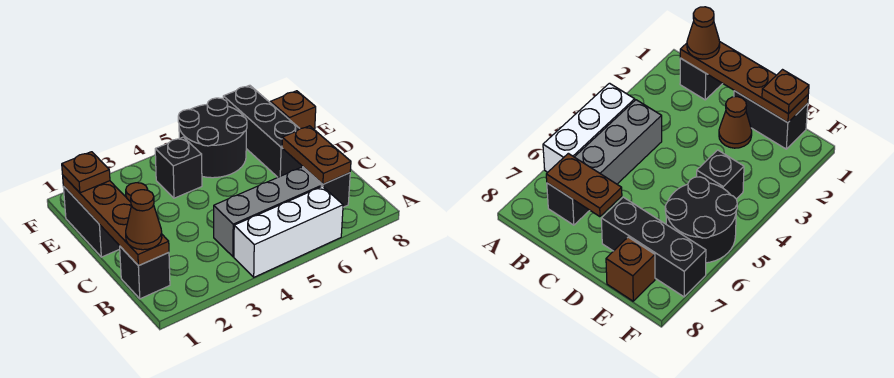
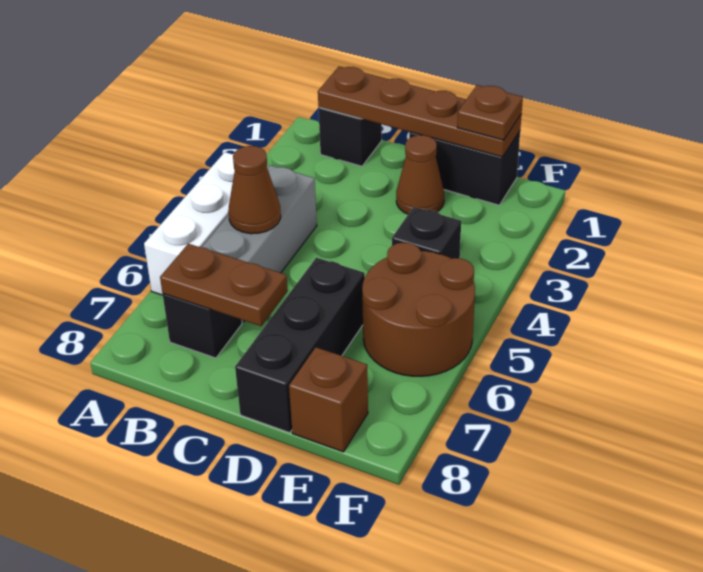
brown 1x1 cone [126,190,162,250] -> brown 1x1 cone moved to [228,146,281,234]
black 1x3 brick [223,85,303,177] -> black 1x3 brick turned to [235,258,365,433]
black 2x2 round brick [178,98,247,178] -> brown 2x2 round brick [362,243,475,376]

